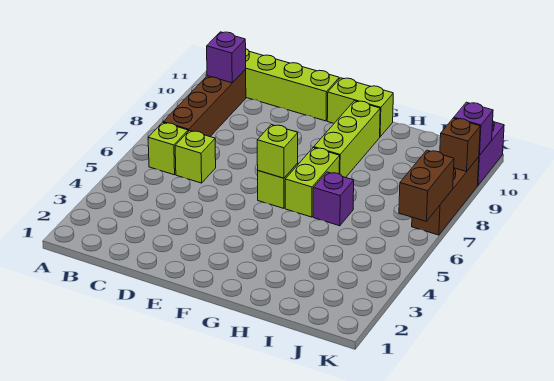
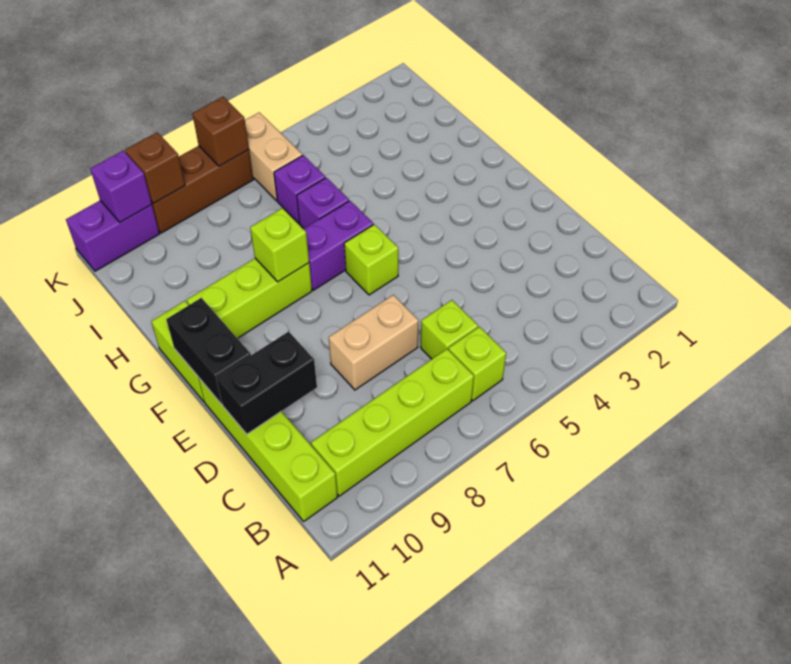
brown 1x4 brick [163,69,246,137] -> lime 1x4 brick [311,349,474,496]
purple 1x1 brick [207,32,246,83] -> purple 1x1 brick moved to [274,155,325,223]
none -> tan 1x2 brick [329,295,419,390]
none -> black 1x2 brick [216,331,317,434]
none -> black 1x2 brick [166,298,251,404]
lime 1x1 brick [257,125,298,178] -> lime 1x1 brick moved to [250,208,309,282]
lime 1x2 brick [285,147,340,217] -> purple 1x2 brick [304,201,373,290]
none -> tan 1x2 brick [245,112,302,201]
brown 1x2 brick [399,150,454,222] -> brown 1x1 brick [192,97,249,166]

